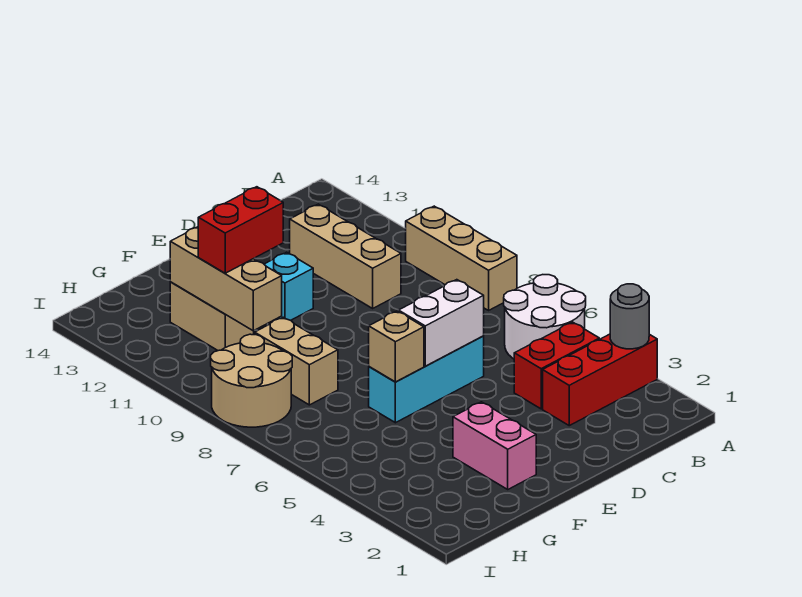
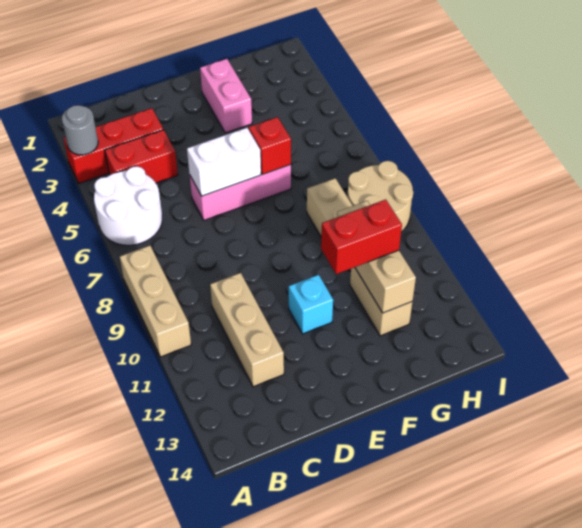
cyan 1x3 brick [369,336,484,423] -> pink 1x3 brick [190,165,291,220]
tan 1x1 brick [369,311,424,382] -> red 1x1 brick [249,117,291,174]

